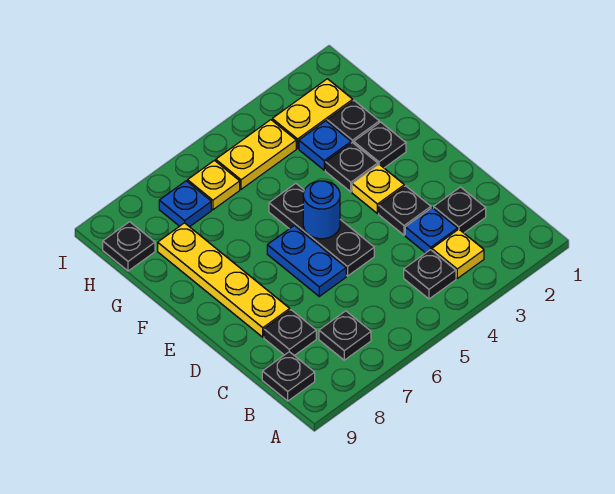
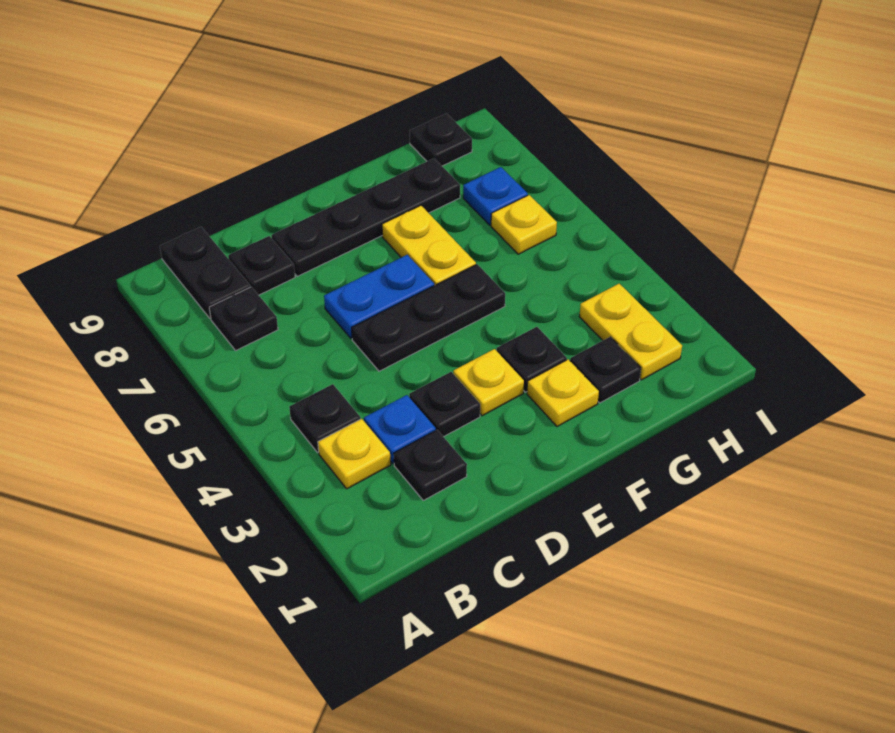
black 1x1 plate [262,352,315,401] -> black 1x2 plate [160,227,251,319]
yellow 1x4 plate [158,223,290,337] -> black 1x4 plate [271,159,460,276]
blue 1x1 round brick [303,181,340,239] -> none
black 1x1 plate [354,122,406,168] -> yellow 1x1 plate [527,359,599,427]
blue 1x1 plate [299,121,351,170] -> none
yellow 1x2 plate [216,120,296,189] -> yellow 1x2 plate moved to [382,205,476,285]

